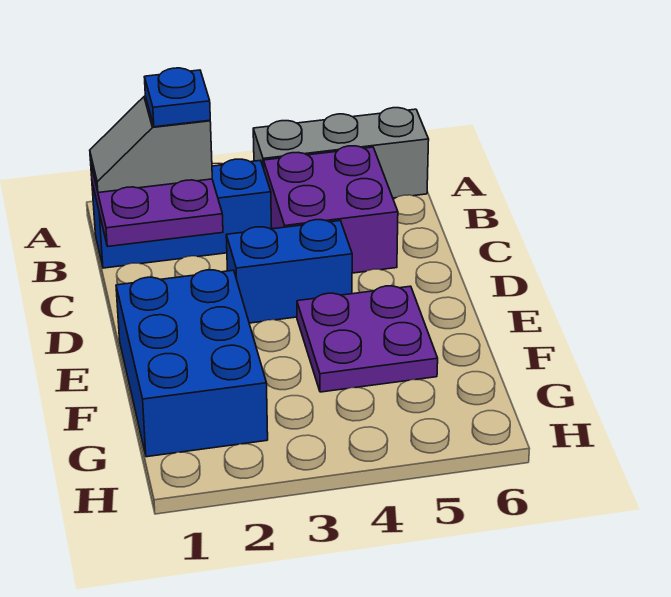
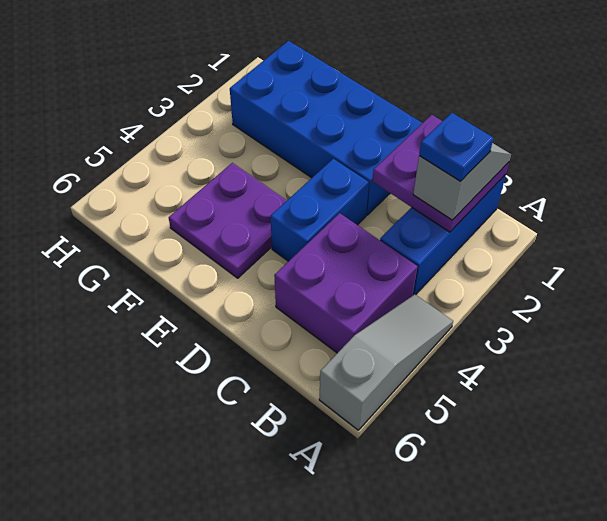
grey 1x3 brick [253,108,429,198] -> grey 1x3 slope [319,294,453,430]
blue 2x3 brick [116,270,268,457] -> blue 2x4 brick [230,41,422,215]

